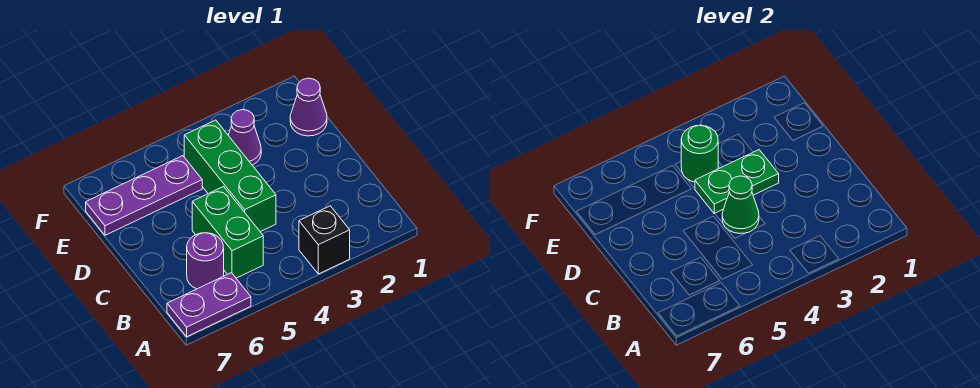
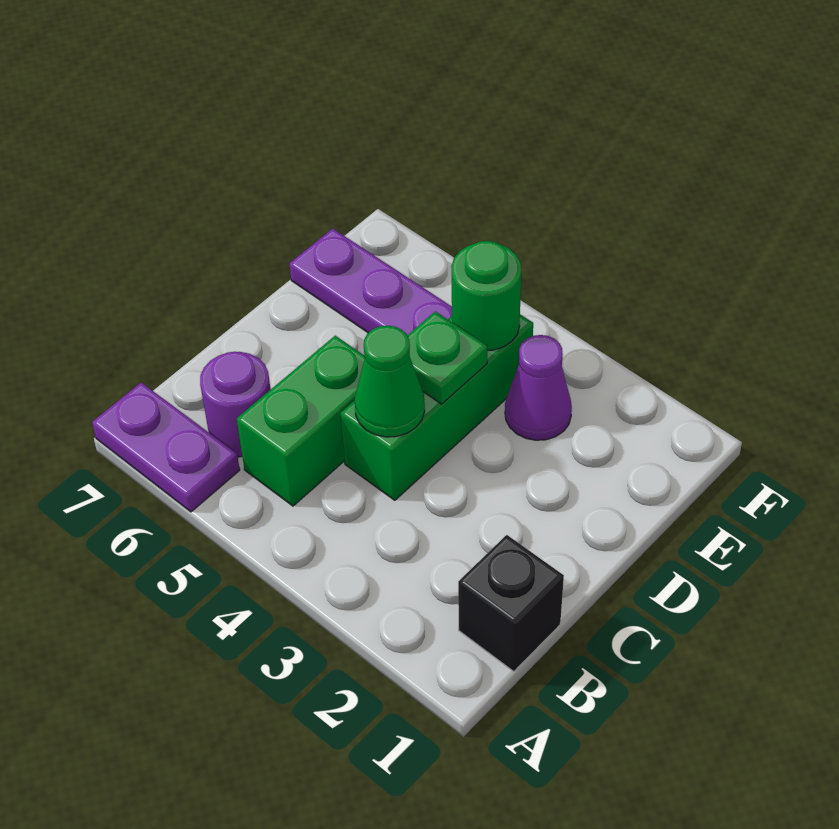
black 1x1 brick [299,206,350,274] -> black 1x1 brick moved to [458,535,564,672]
green 1x2 plate [695,150,779,214] -> green 1x1 plate [407,311,487,404]
purple 1x1 cone [290,78,327,136] -> none

